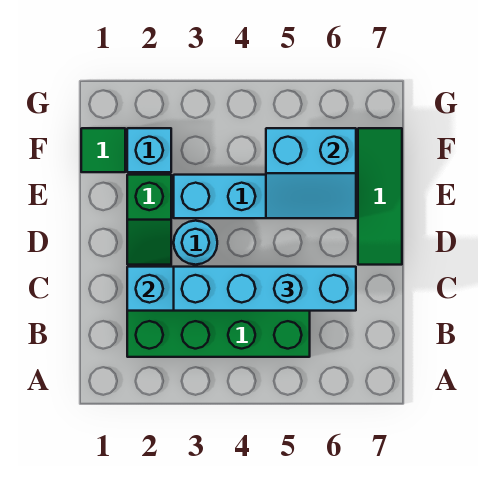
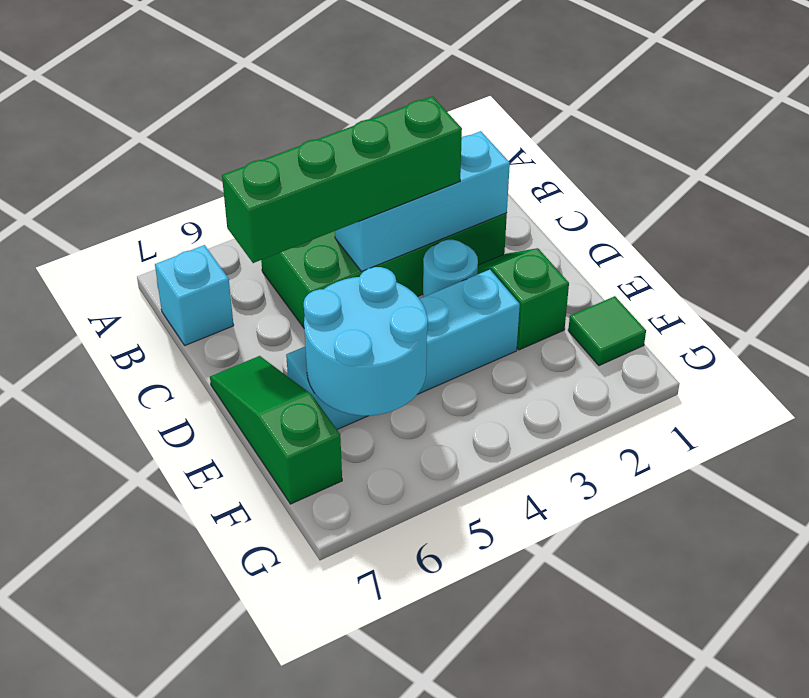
cyan 1x4 brick [174,267,356,311] -> green 1x4 brick [222,96,462,263]
green 1x3 tile [358,128,402,265] -> green 1x3 slope [210,356,342,504]
cyan 2x2 slope [266,128,356,218] -> cyan 2x2 round brick [304,267,428,416]
cyan 1x1 brick [127,128,171,172] -> cyan 1x1 brick moved to [155,245,234,345]

